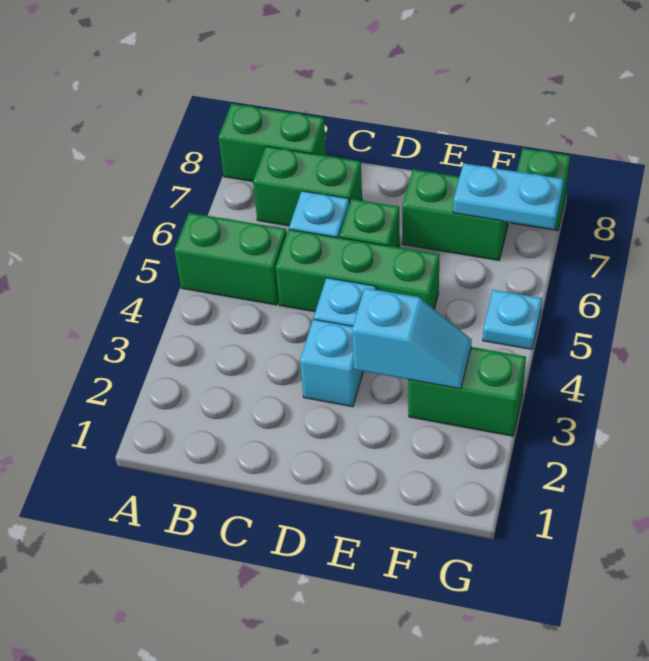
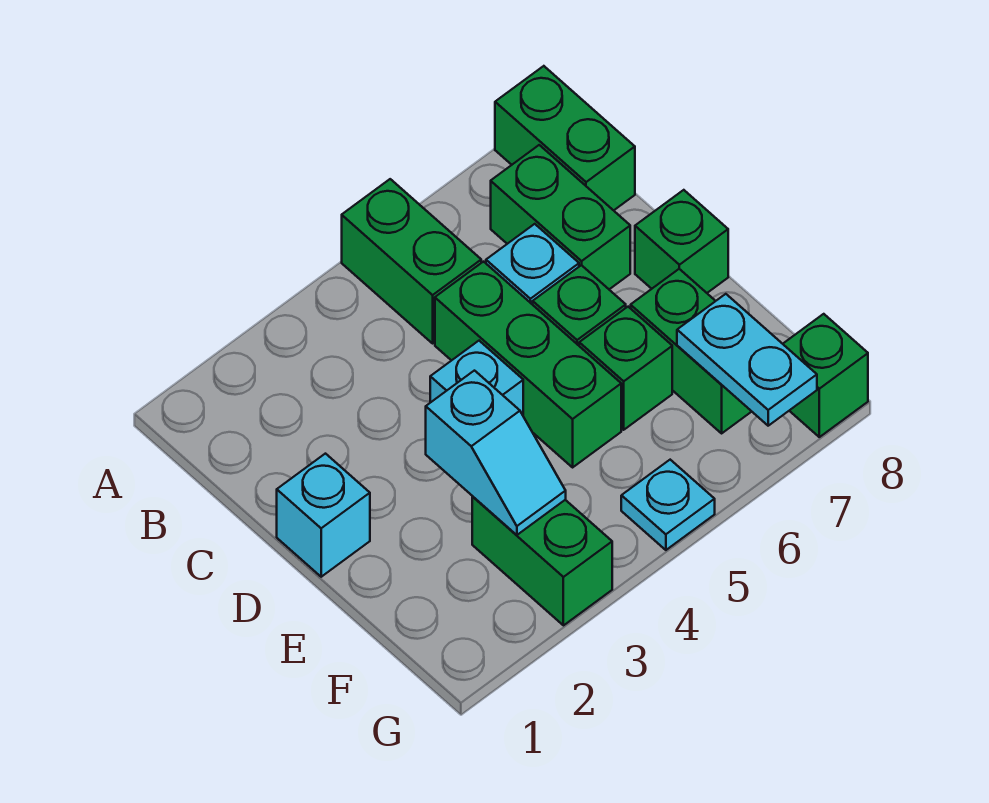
cyan 1x1 brick [300,319,363,407] -> cyan 1x1 brick moved to [277,454,370,577]
none -> green 1x1 brick [635,190,728,293]
none -> green 1x1 brick [579,307,672,430]

